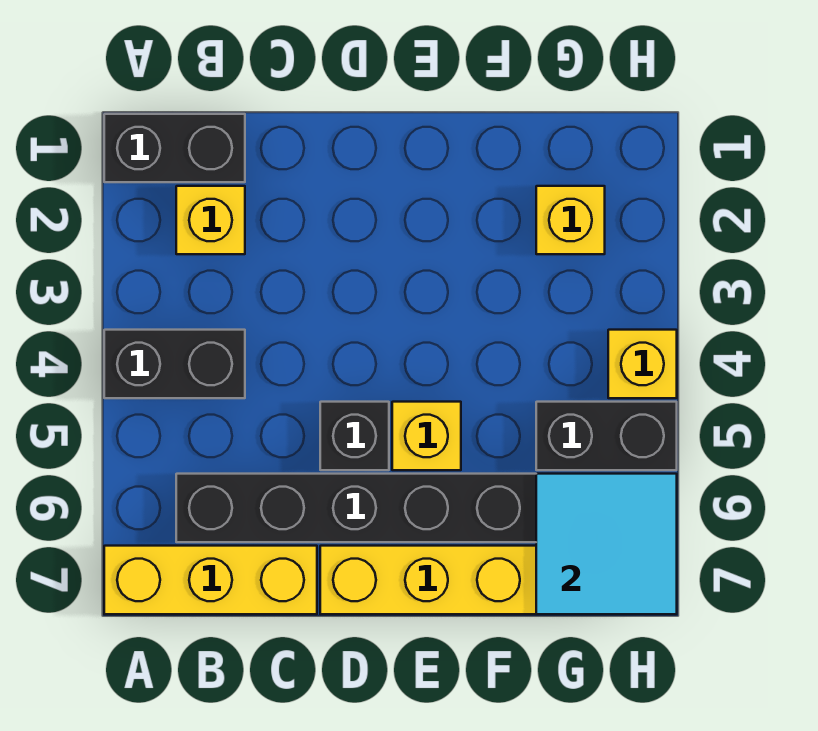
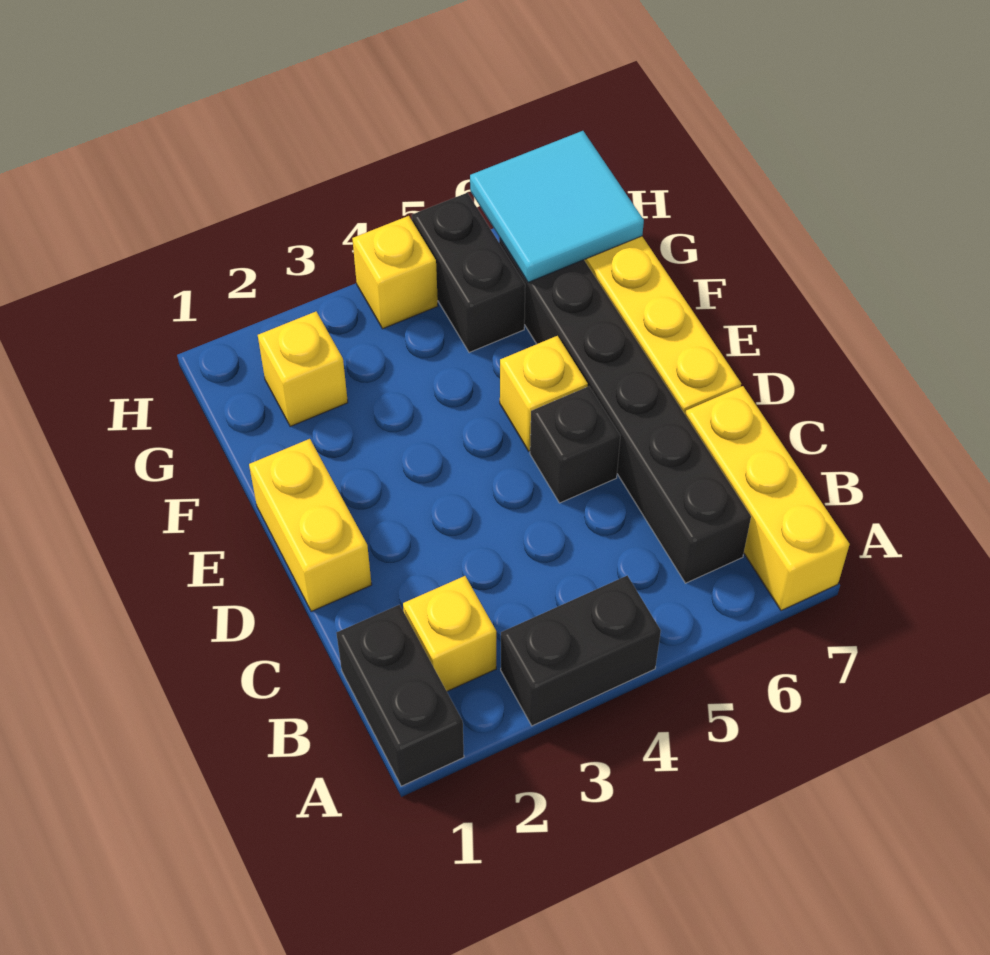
black 1x2 brick [104,330,245,398] -> black 1x2 brick turned to [501,576,661,726]
none -> yellow 1x2 brick [249,439,372,612]

